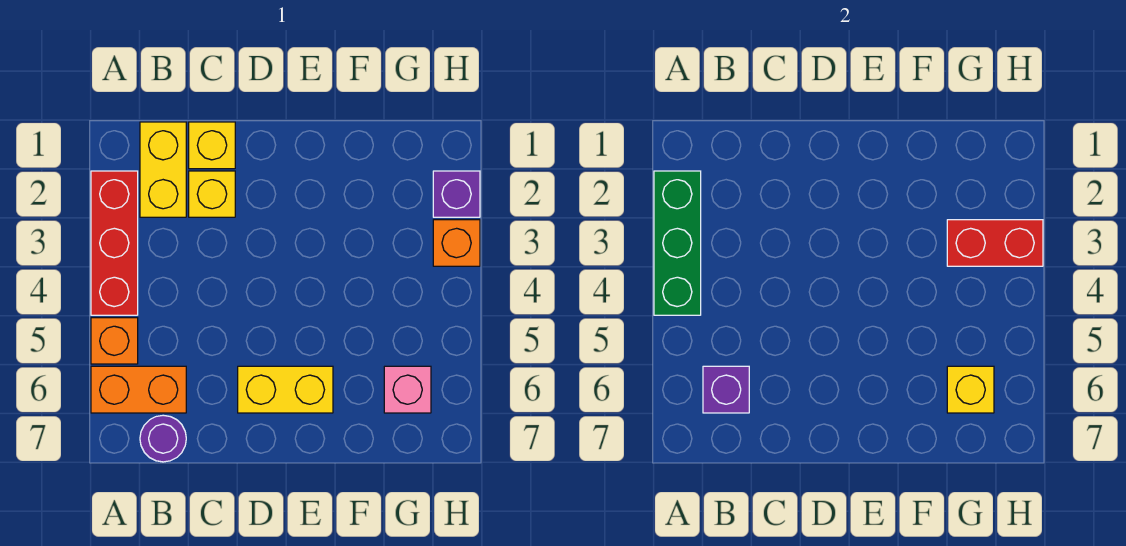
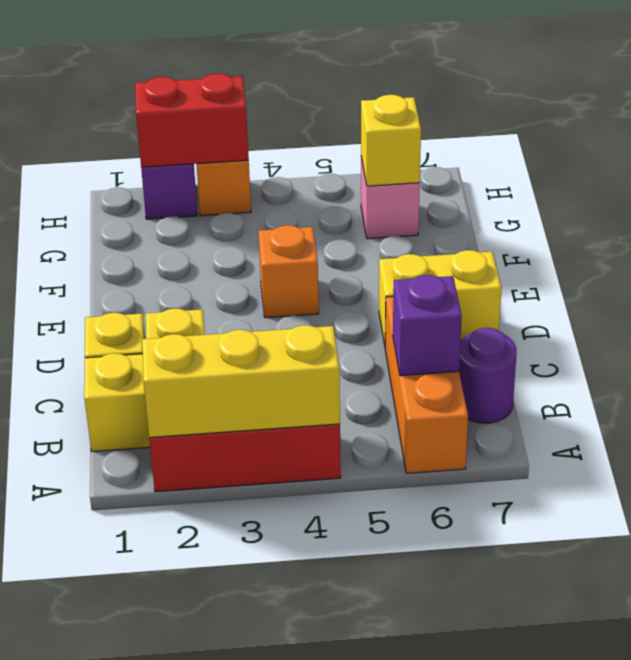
green 1x3 brick [654,171,701,315] -> yellow 1x3 brick [142,325,340,438]
orange 1x1 brick [91,318,138,364] -> orange 1x1 brick moved to [259,225,319,318]
orange 1x2 brick [91,366,186,413] -> orange 1x3 brick [385,297,468,473]
yellow 1x2 brick [238,366,333,413] -> yellow 1x2 brick turned to [379,250,502,345]
red 1x2 brick [947,220,1043,266] -> red 1x2 brick turned to [135,73,249,167]

